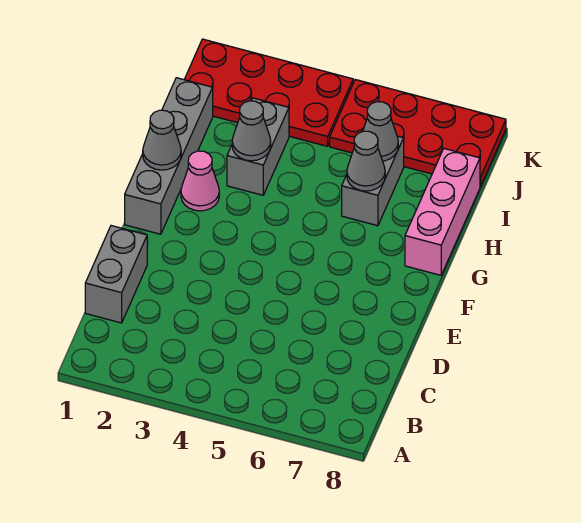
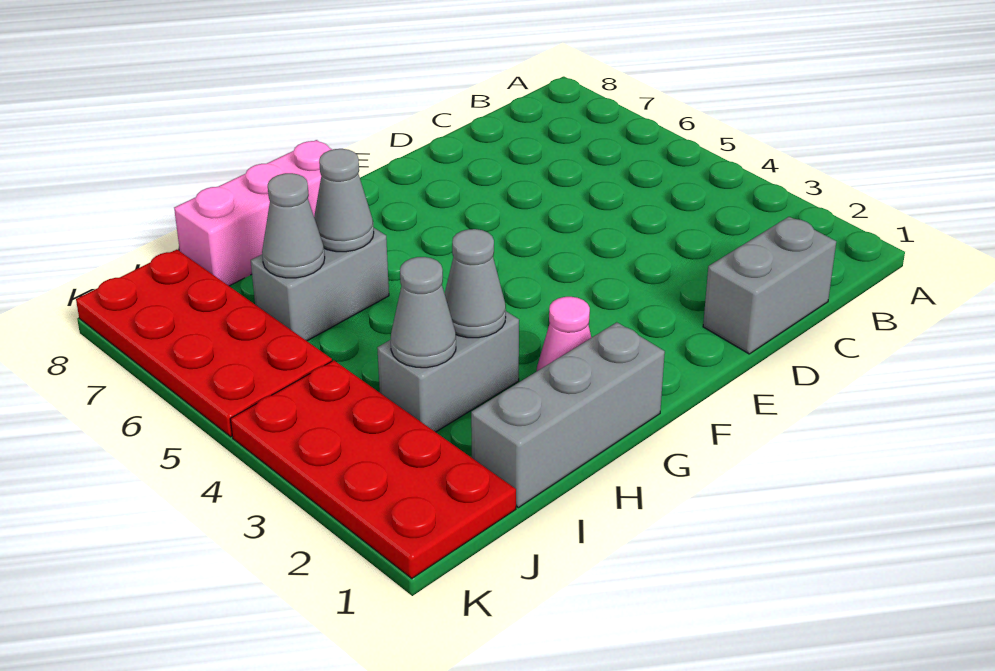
grey 1x4 brick [125,78,213,234] -> grey 1x3 brick [471,322,665,508]
grey 1x1 cone [143,110,181,170] -> grey 1x1 cone moved to [391,257,456,368]

